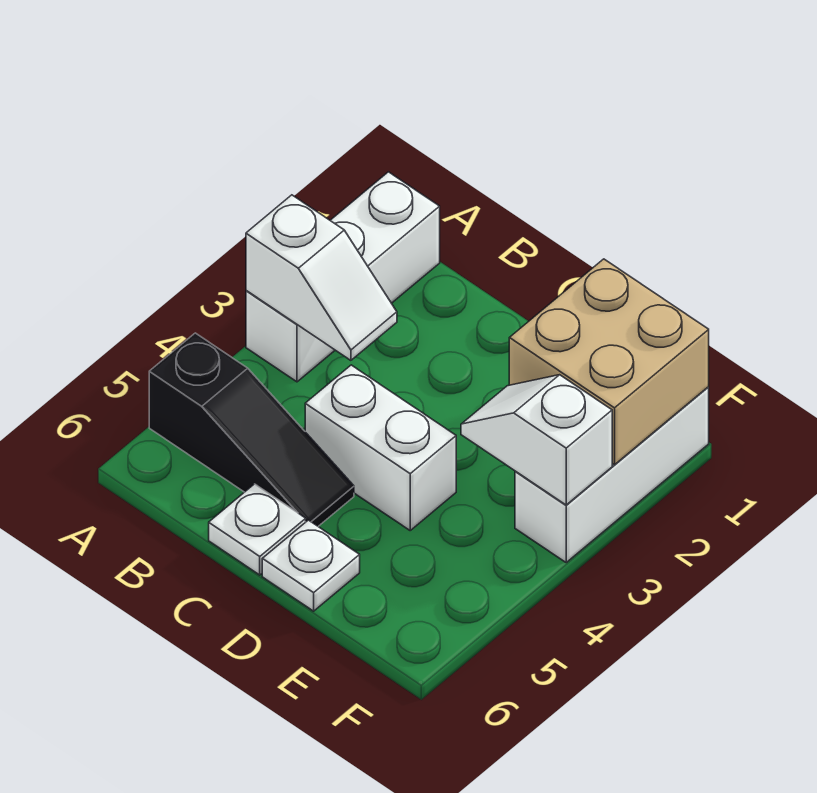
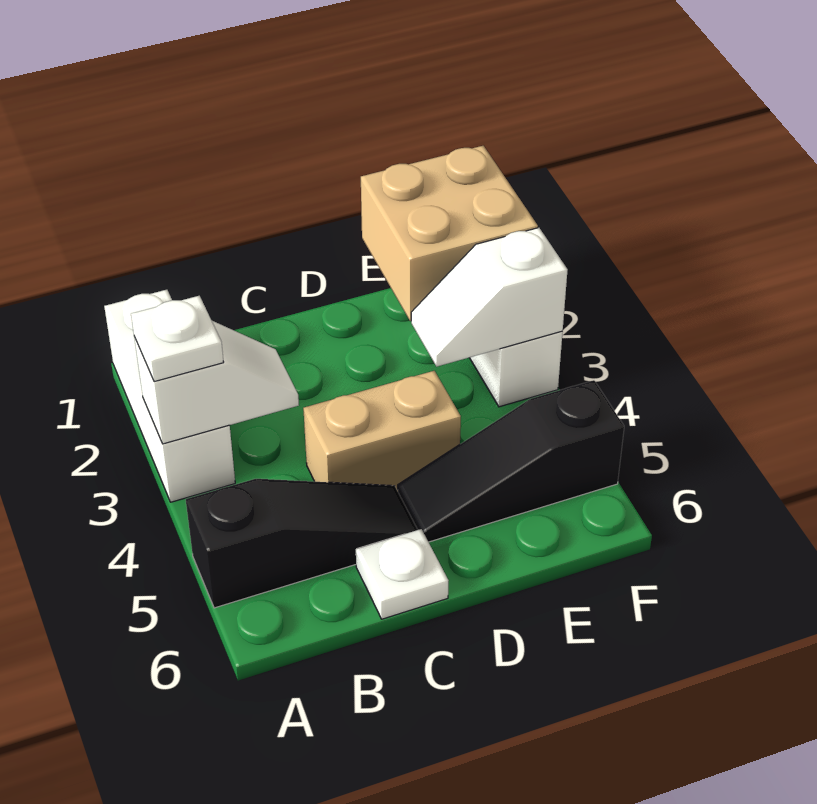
white 1x2 brick [305,365,456,530] -> tan 1x2 brick [303,371,461,491]
none -> black 1x3 slope [398,380,624,542]
white 1x1 plate [262,520,360,611] -> white 1x1 plate moved to [131,296,224,382]

